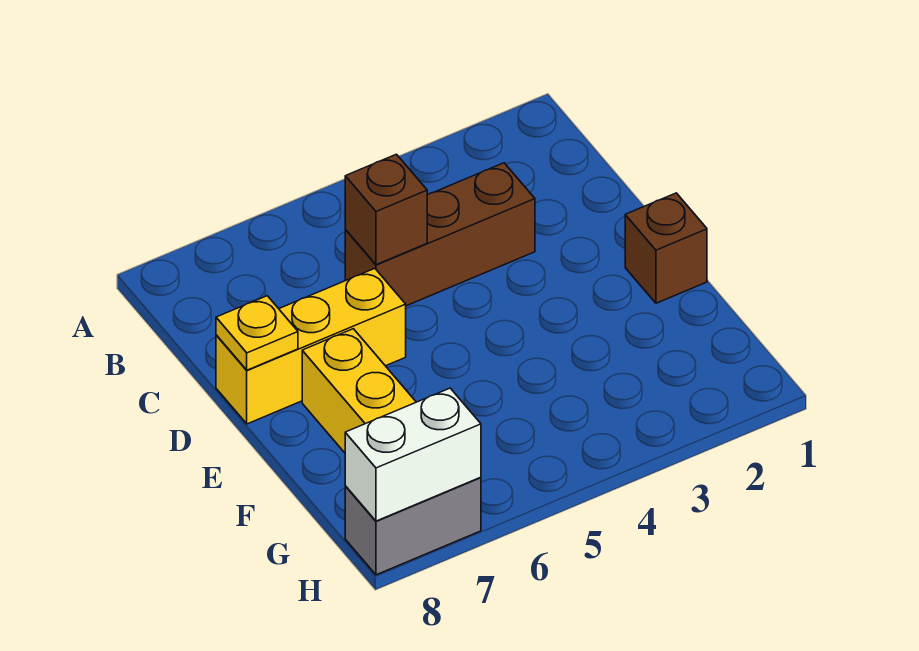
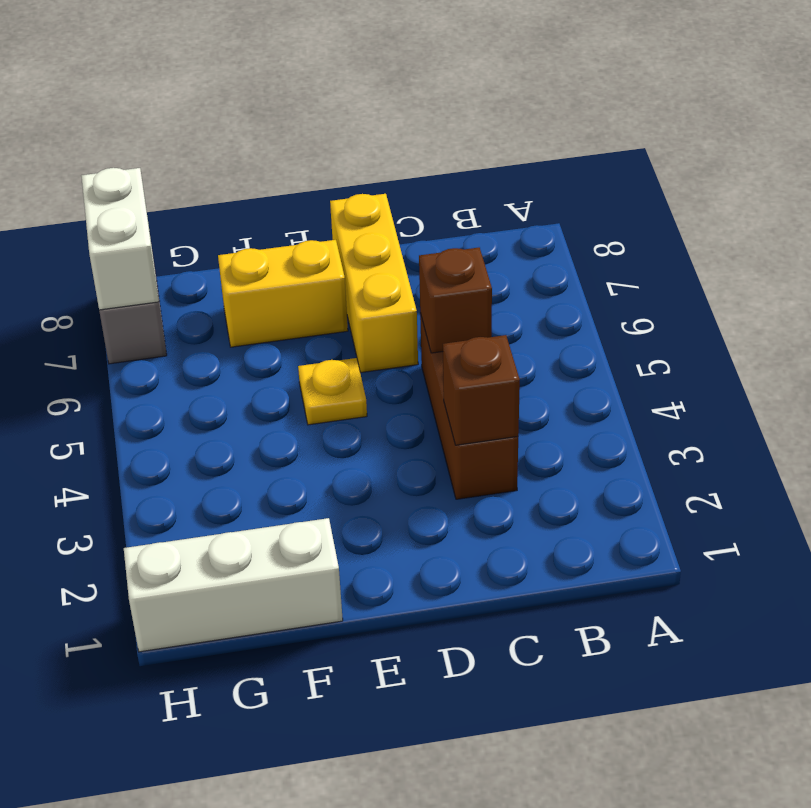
yellow 1x1 plate [216,296,298,370] -> yellow 1x1 plate moved to [298,358,367,425]
brown 1x1 brick [625,193,707,303] -> brown 1x1 brick moved to [443,335,520,445]
none -> white 1x3 brick [124,518,343,652]

